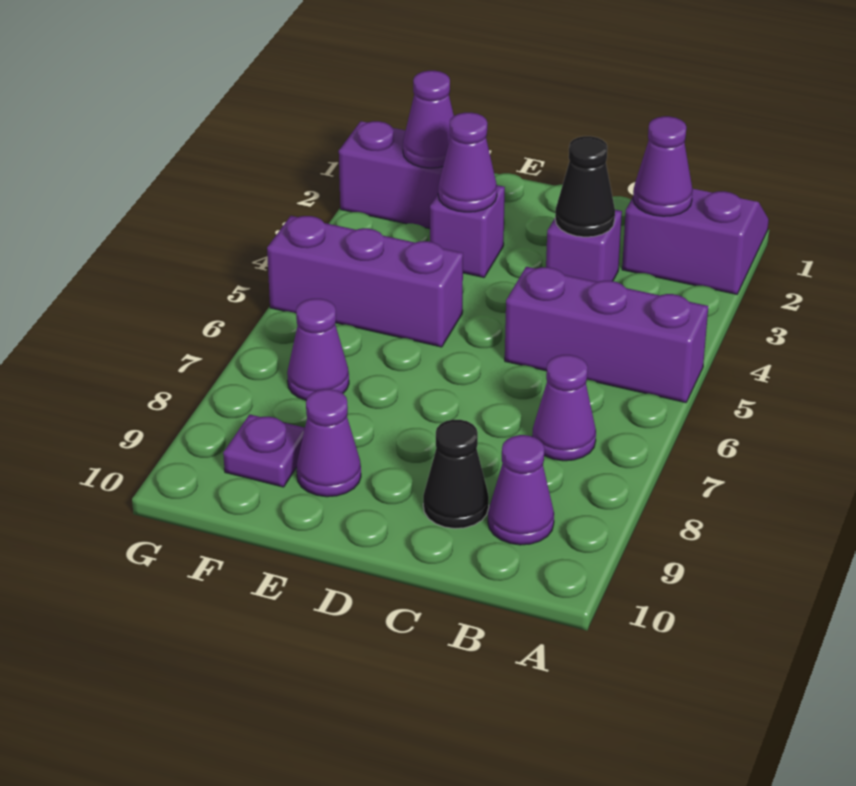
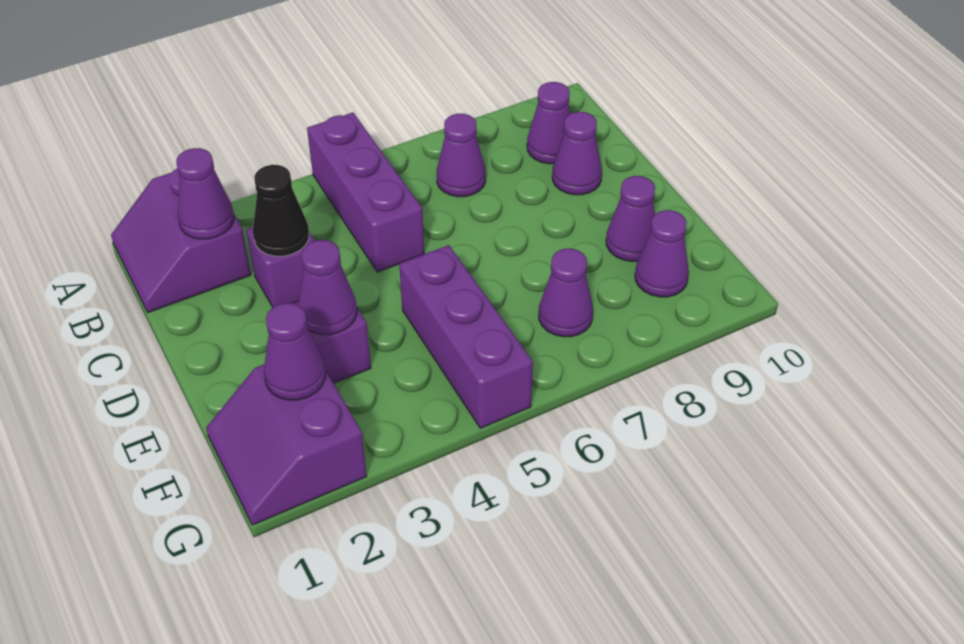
black 1x1 cone [423,420,489,529] -> purple 1x1 cone [552,112,602,195]
purple 1x1 plate [223,414,305,487] -> purple 1x1 cone [635,210,689,297]

